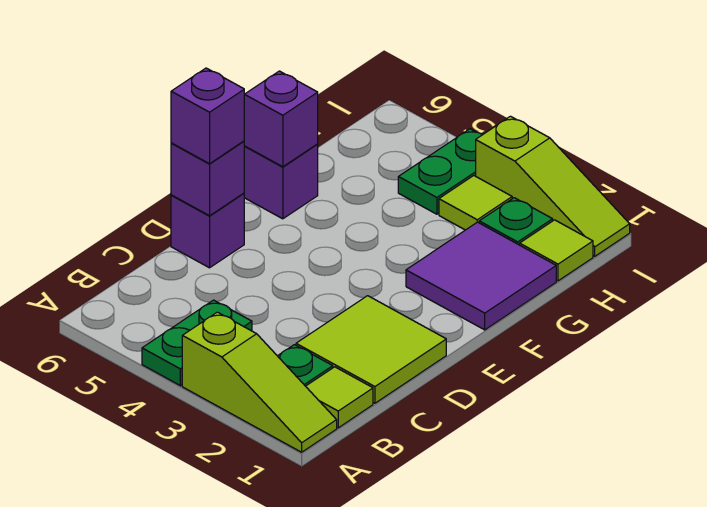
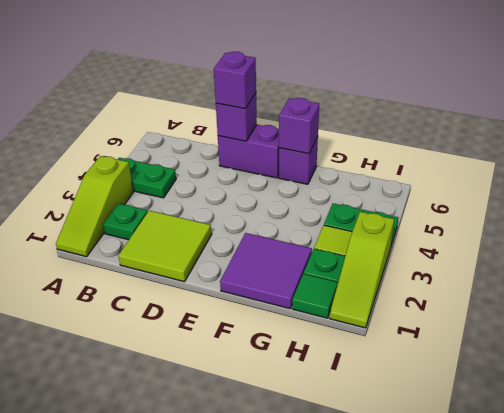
lime 1x1 tile [306,367,373,428] -> none
purple 1x1 brick [171,193,244,268] -> purple 1x2 brick [218,125,279,178]
lime 1x1 tile [520,220,593,281] -> green 1x1 tile [292,274,338,318]

